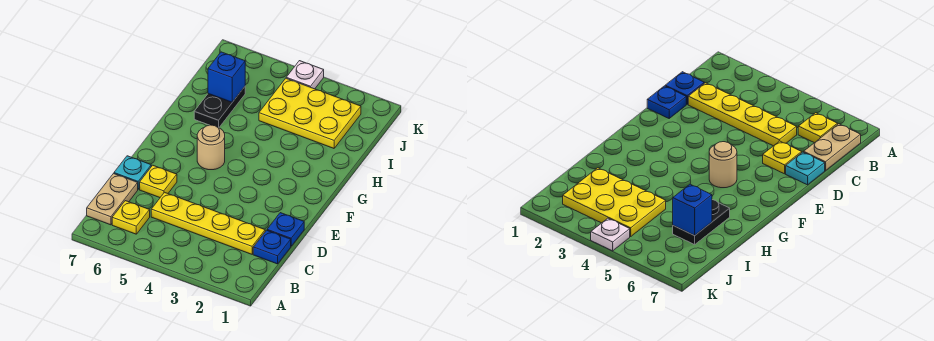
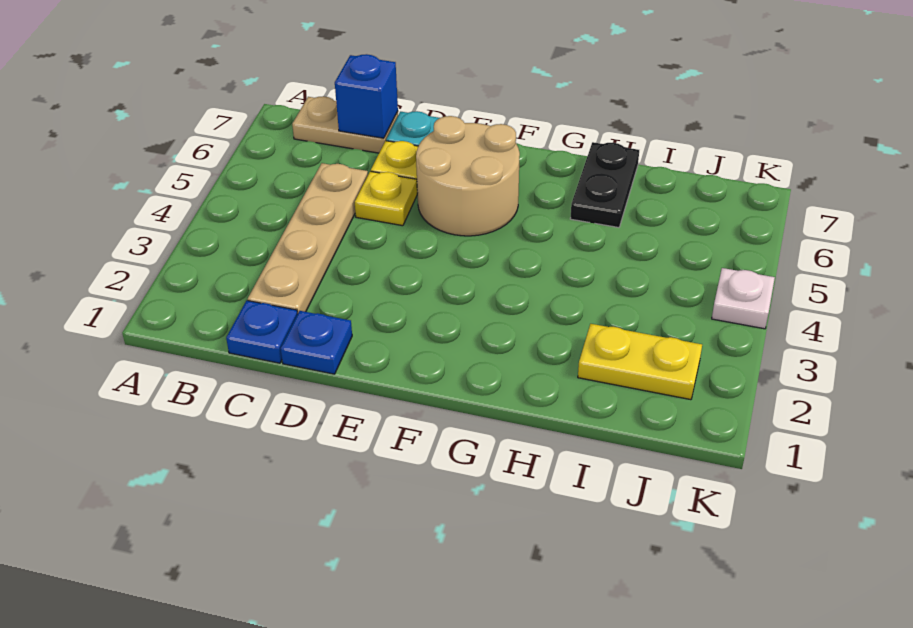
yellow 1x1 plate [112,201,150,234] -> yellow 1x1 plate moved to [355,171,417,226]
yellow 1x4 plate [151,192,265,254] -> tan 1x4 plate [248,163,368,314]
tan 1x1 round brick [197,125,225,170] -> tan 2x2 round brick [416,116,520,236]
black 1x2 plate [194,87,245,128] -> black 1x2 plate turned to [570,142,639,228]
yellow 2x3 plate [259,78,361,148] -> yellow 1x2 plate [578,324,702,400]
blue 1x1 brick [208,52,245,102] -> blue 1x1 brick moved to [335,54,398,138]

